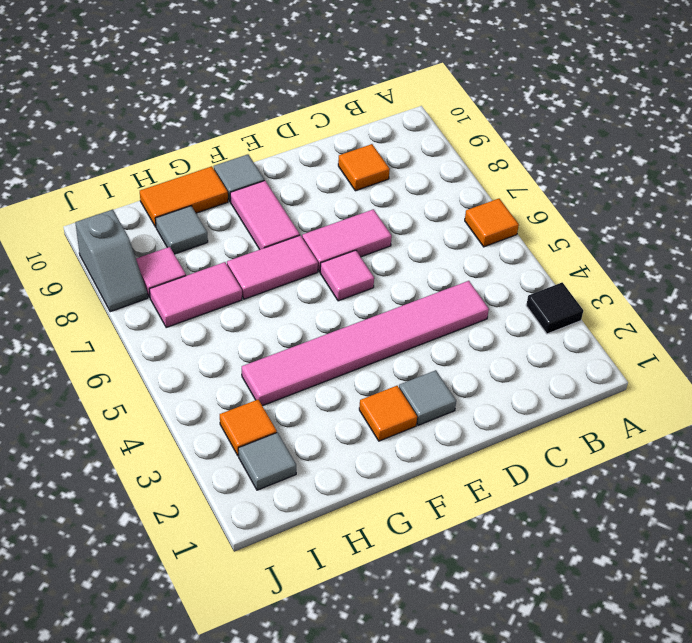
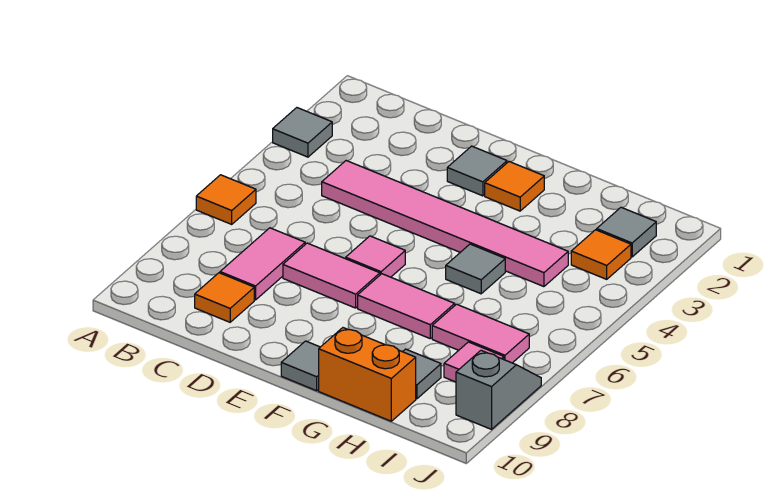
black 1x1 tile [526,282,583,334] -> grey 1x1 tile [273,108,332,157]
pink 1x2 tile [230,181,300,249] -> pink 1x2 tile moved to [220,228,305,300]
none -> grey 1x1 tile [446,244,505,294]
orange 1x2 tile [140,166,228,227] -> orange 1x2 brick [319,328,416,421]

